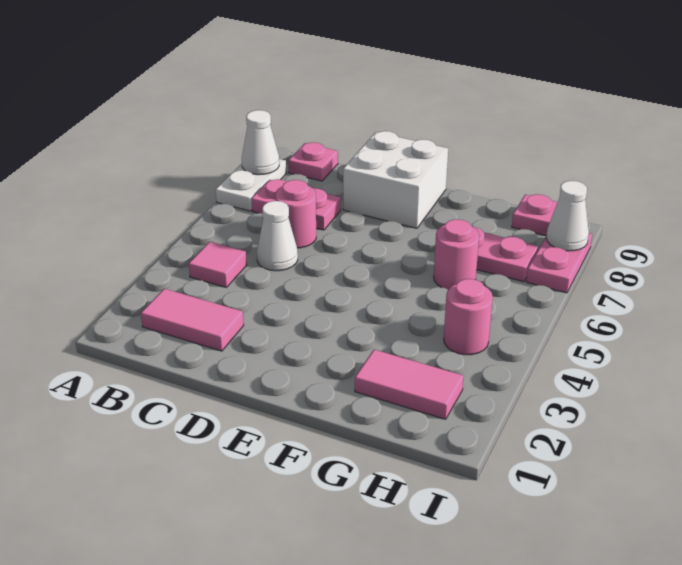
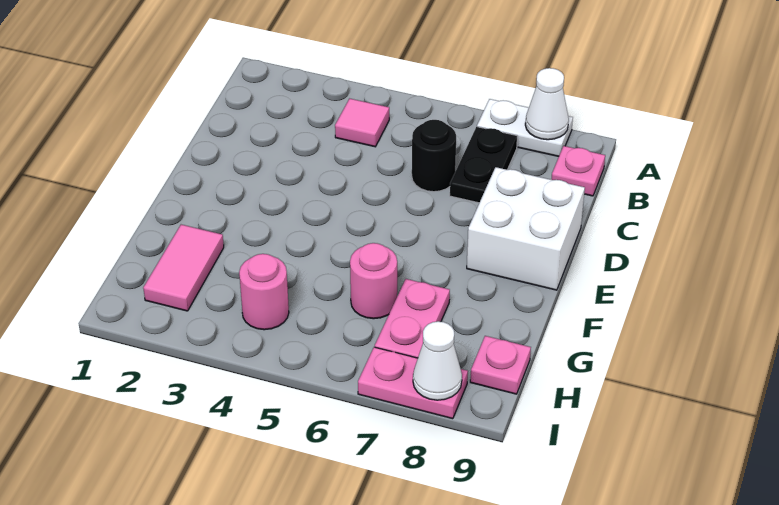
pink 1x2 tile [141,289,244,351] -> none
pink 1x2 plate [252,179,341,230] -> black 1x2 plate [450,127,517,203]
white 1x1 cone [257,201,298,271] -> none
pink 1x1 round brick [275,180,316,248] -> black 1x1 round brick [412,120,456,192]

